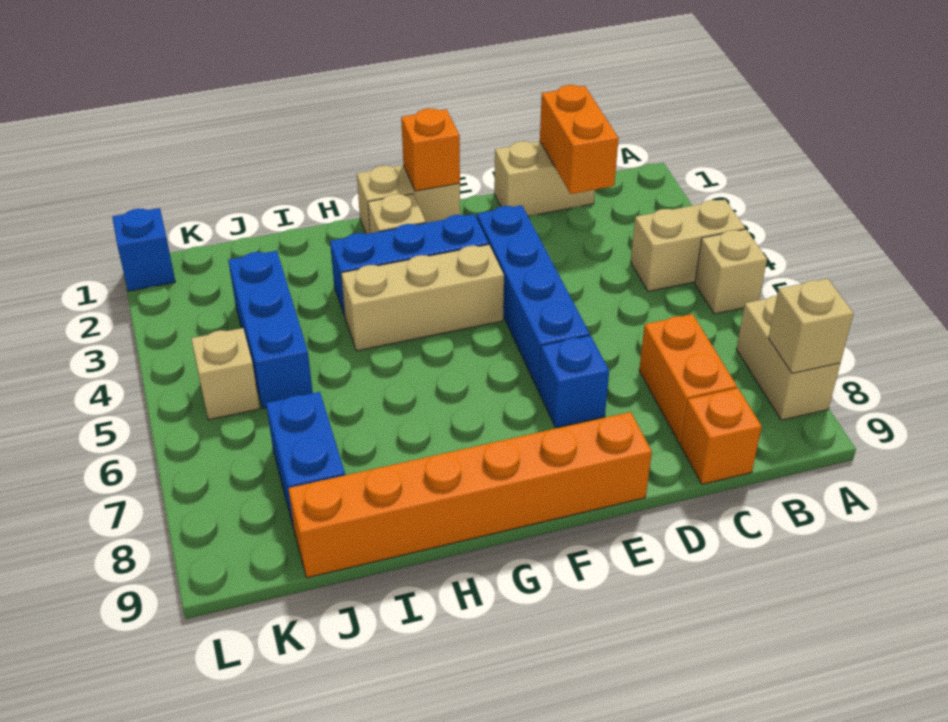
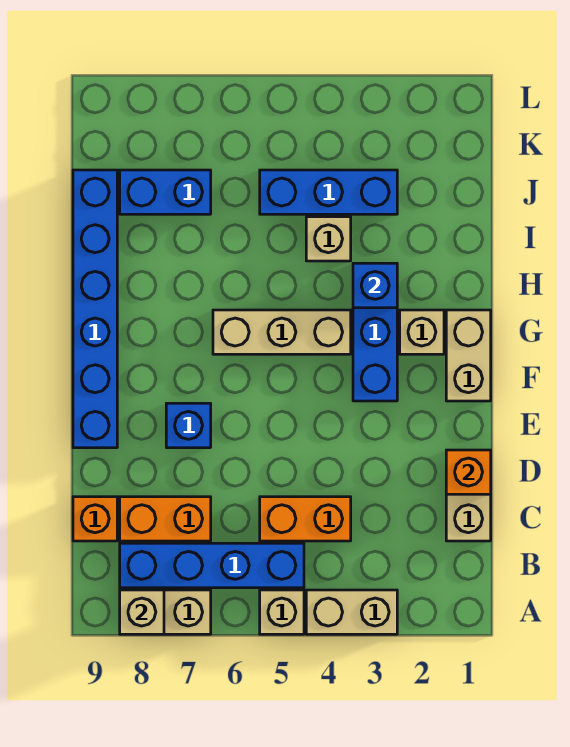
tan 1x2 brick [631,200,745,291] -> tan 1x2 brick turned to [306,590,397,634]
orange 1x2 brick [540,85,619,194] -> orange 1x2 brick moved to [260,497,351,541]
blue 1x4 brick [477,205,590,390] -> blue 1x4 brick moved to [120,543,304,588]
orange 1x6 brick [288,412,652,578] -> blue 1x6 brick [73,170,117,448]
orange 1x1 brick [401,108,460,191] -> orange 1x1 brick moved to [446,450,491,494]
tan 1x3 brick [341,245,504,351] -> tan 1x3 brick turned to [213,310,351,354]
tan 1x1 brick [191,328,260,420] -> tan 1x1 brick moved to [306,217,351,261]
blue 1x1 brick [112,208,175,291] -> blue 1x1 brick moved to [353,263,397,308]

